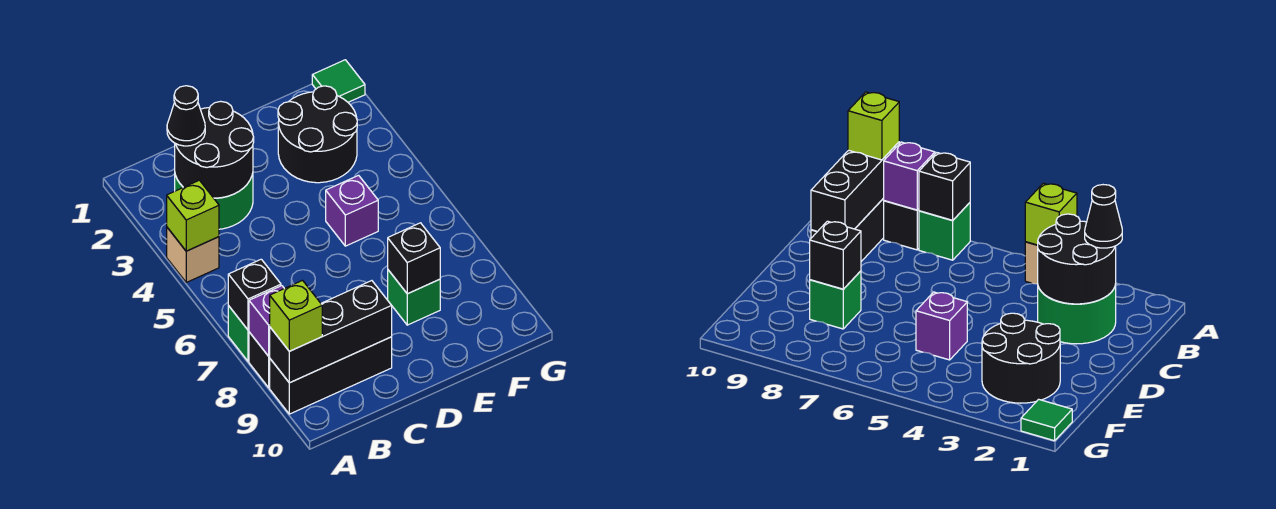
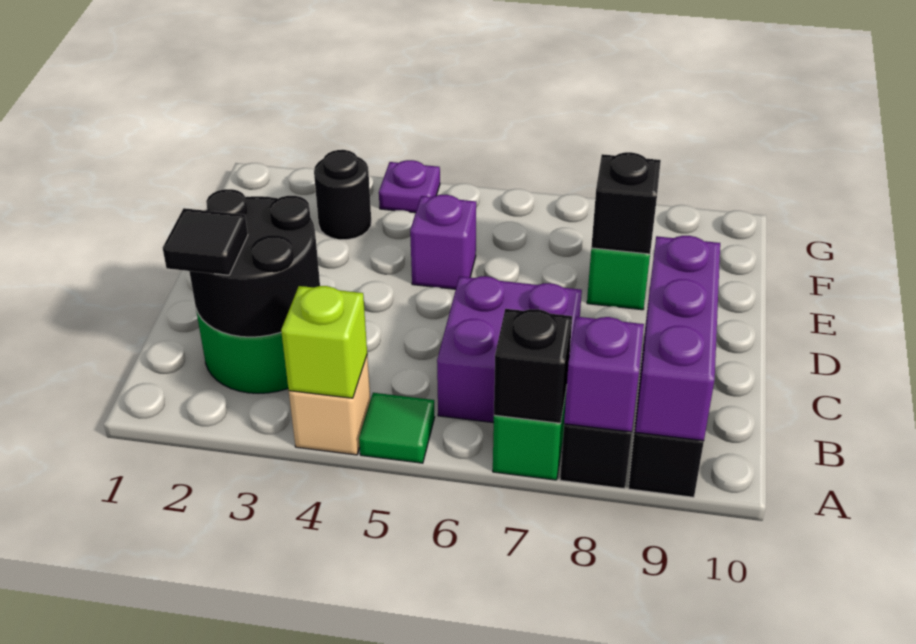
black 1x3 brick [270,281,392,383] -> purple 1x3 brick [635,236,720,441]
lime 1x1 brick [270,281,322,351] -> none
black 1x1 cone [167,86,205,146] -> black 1x1 tile [163,208,248,275]
none -> purple 2x2 brick [437,276,582,423]
black 2x2 round brick [278,86,357,183] -> black 1x1 round brick [314,150,371,240]
green 1x1 tile [312,60,365,102] -> green 1x1 tile moved to [359,393,435,463]
none -> purple 1x1 plate [379,160,440,213]

